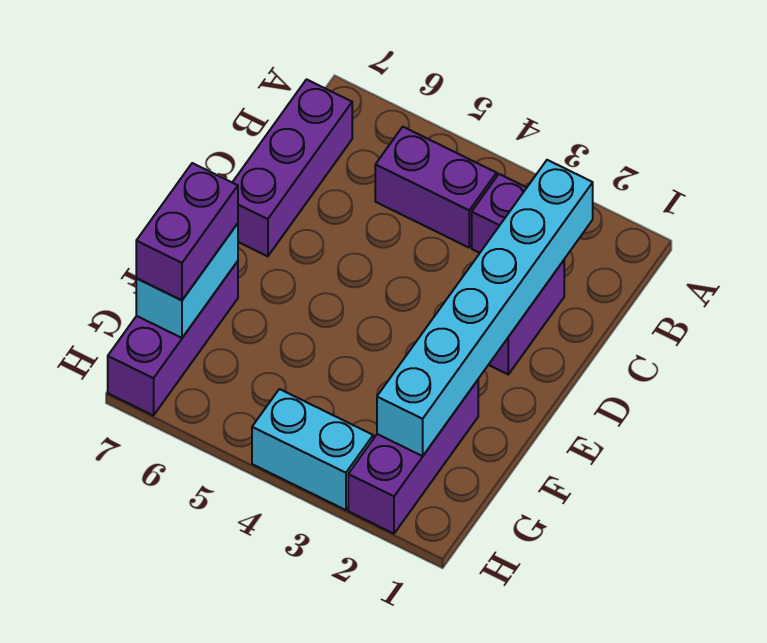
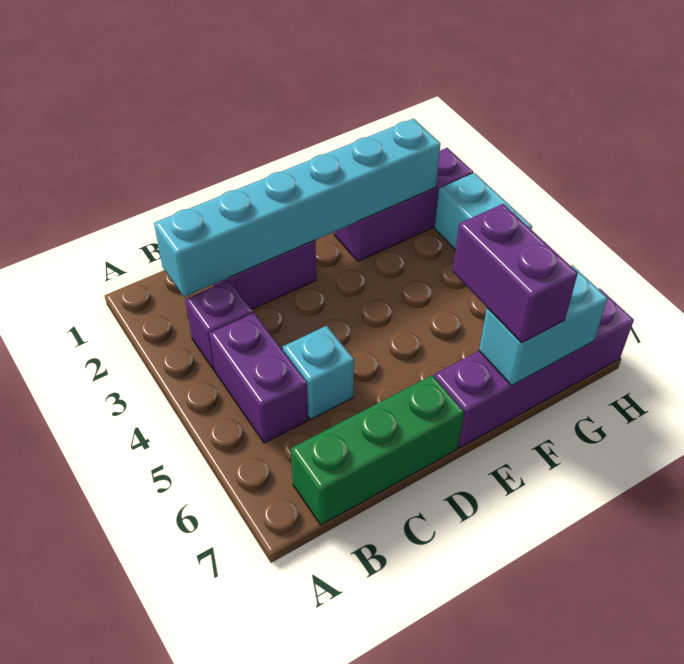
purple 1x3 brick [232,79,352,256] -> green 1x3 brick [291,375,464,525]
none -> cyan 1x1 brick [283,326,354,419]
purple 1x3 brick [108,261,238,416] -> purple 1x4 brick [434,288,634,448]
purple 1x2 brick [136,163,238,300] -> purple 1x2 brick turned to [453,204,578,343]

